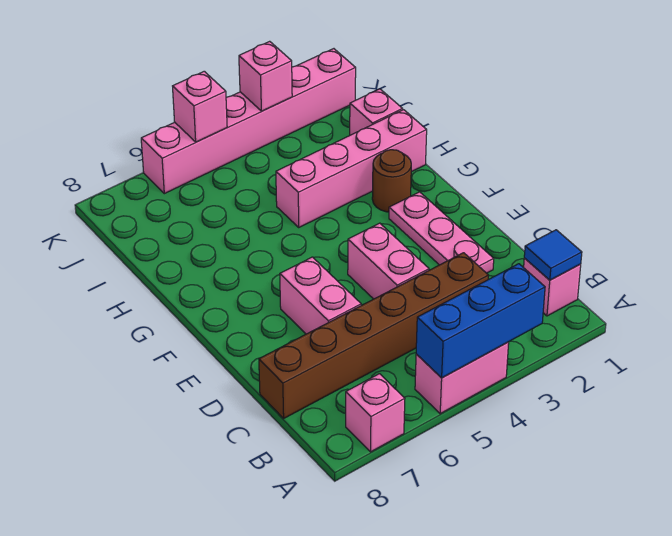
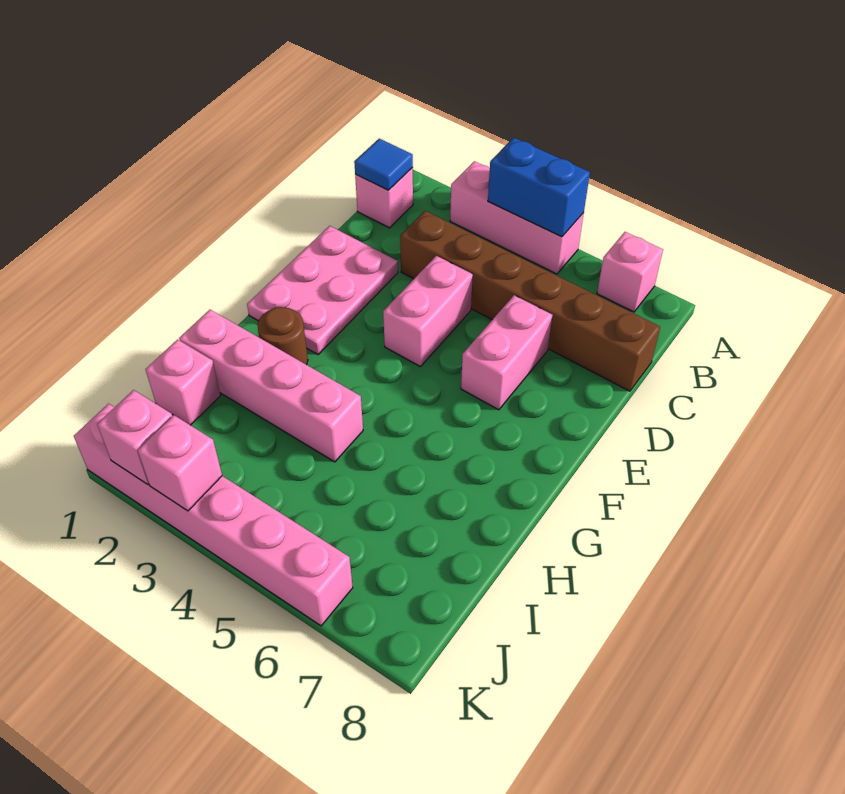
blue 1x3 brick [416,264,545,378] -> blue 1x2 brick [488,138,590,237]
pink 1x2 brick [415,342,509,414] -> pink 1x3 brick [450,161,584,274]
pink 1x3 plate [389,192,494,273] -> pink 2x3 plate [247,226,398,354]
pink 1x1 brick [173,71,227,142] -> pink 1x1 brick moved to [97,390,172,485]

